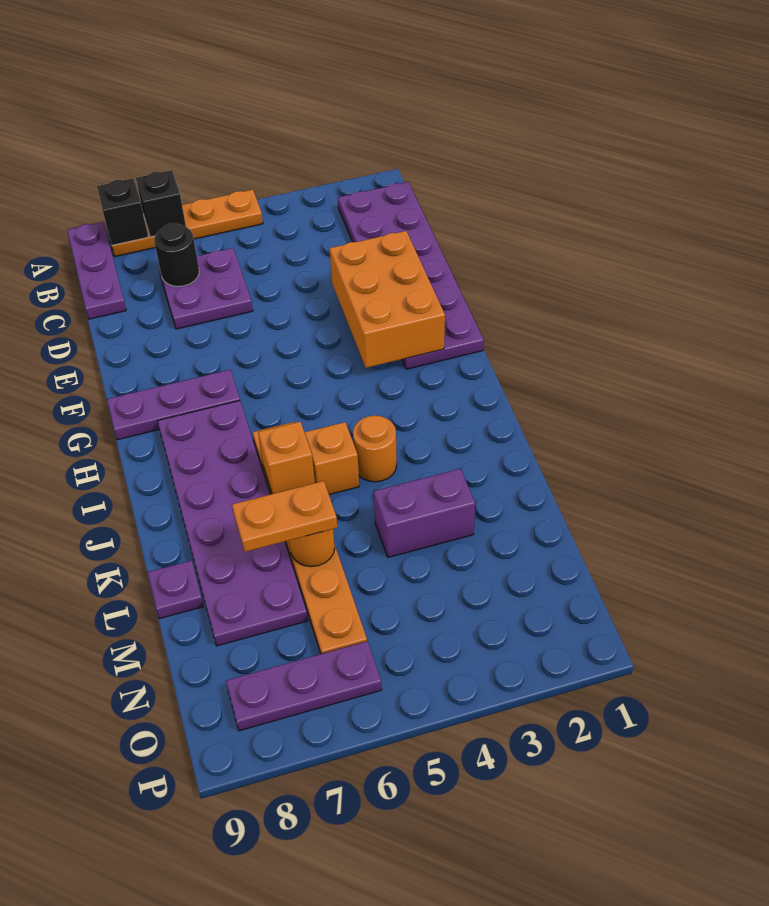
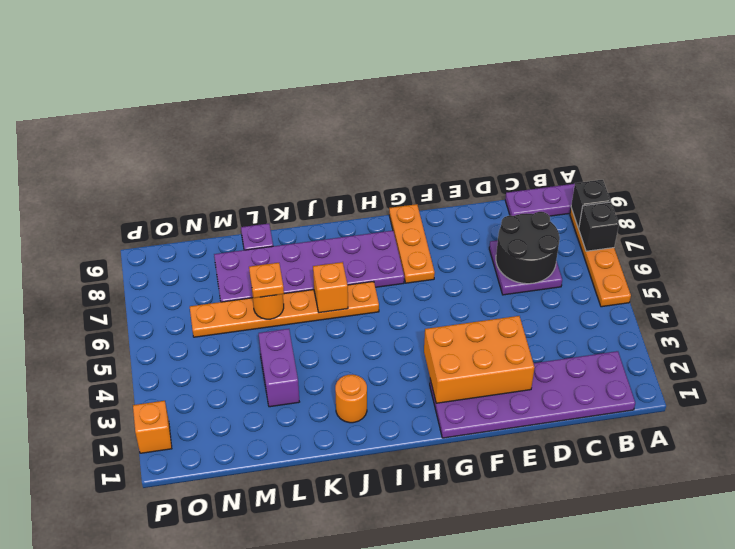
black 1x1 round brick [154,223,199,286] -> black 2x2 round brick [496,212,560,284]
purple 1x3 plate [107,370,240,440] -> orange 1x3 plate [389,204,435,283]
orange 1x1 round brick [353,416,397,482] -> orange 1x1 round brick moved to [335,375,367,423]
orange 1x1 brick [304,422,359,495] -> orange 1x1 brick moved to [133,401,172,453]
orange 1x2 plate [232,481,337,552] -> orange 1x1 plate [249,263,284,298]
purple 1x3 plate [226,641,382,731] -> none

